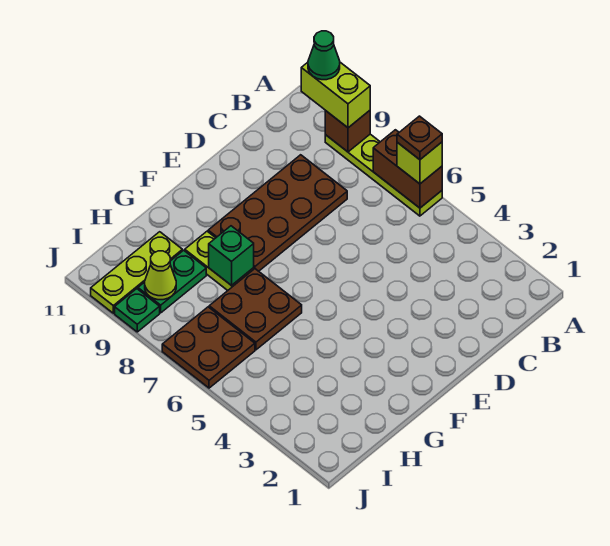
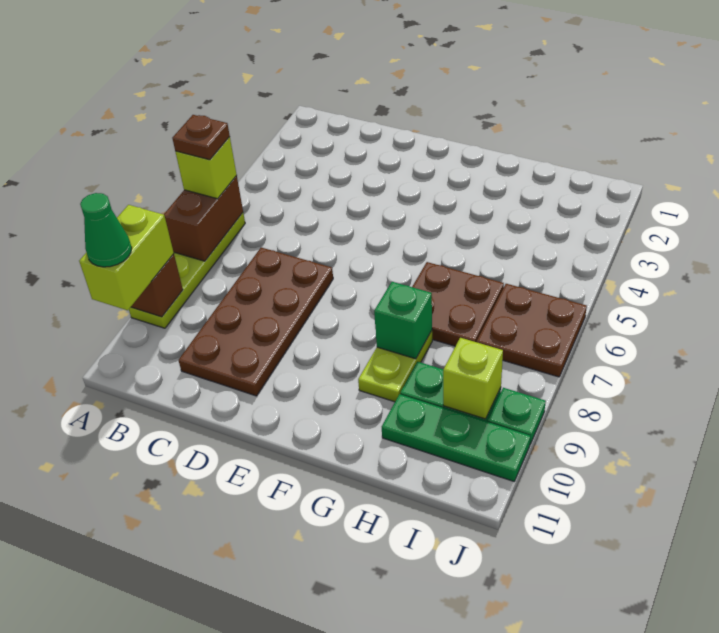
brown 2x4 plate [208,155,347,271] -> brown 2x4 plate turned to [178,248,333,396]
lime 1x3 plate [91,232,182,313] -> green 1x3 plate [382,394,530,481]
lime 1x1 cone [145,251,176,300] -> lime 1x1 brick [443,338,503,419]

